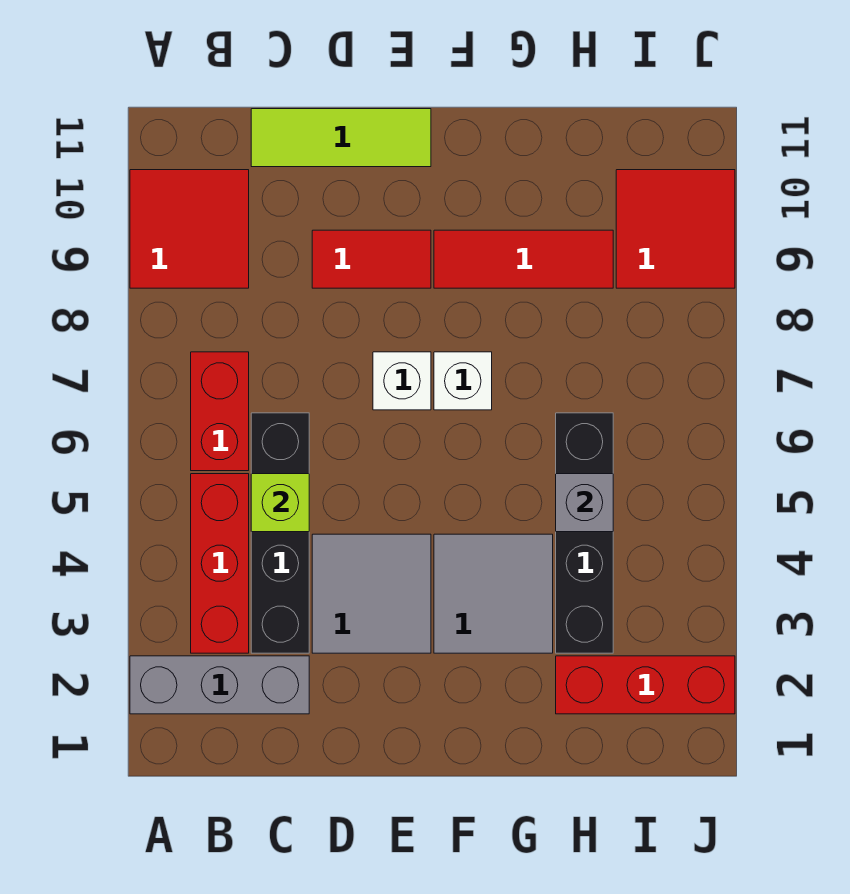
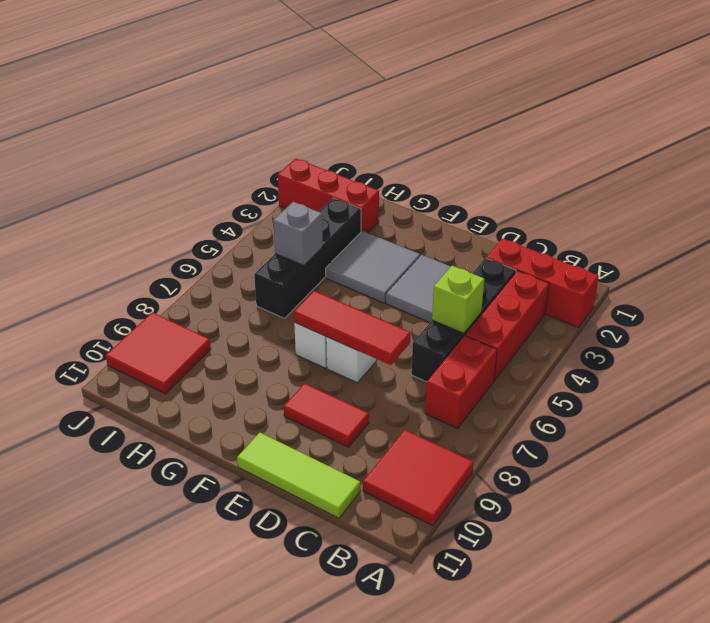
grey 1x3 brick [130,656,309,714] -> red 1x3 brick [486,238,599,327]
red 1x3 tile [434,230,613,288] -> red 1x3 tile moved to [294,291,411,365]

